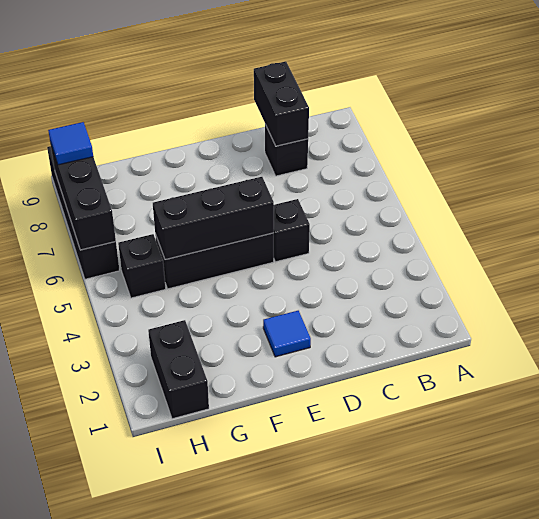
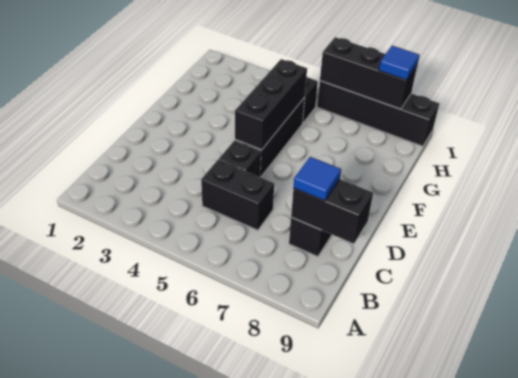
blue 1x1 tile [263,311,311,357] -> blue 1x1 tile moved to [294,157,341,201]
black 1x2 brick [148,320,209,419] -> black 1x2 brick moved to [201,160,274,230]

